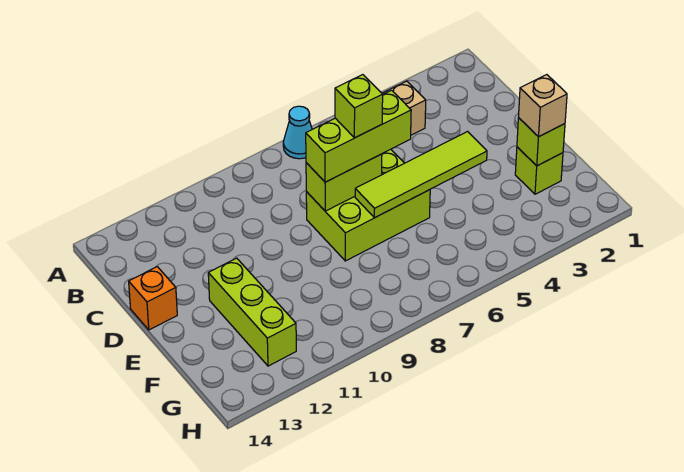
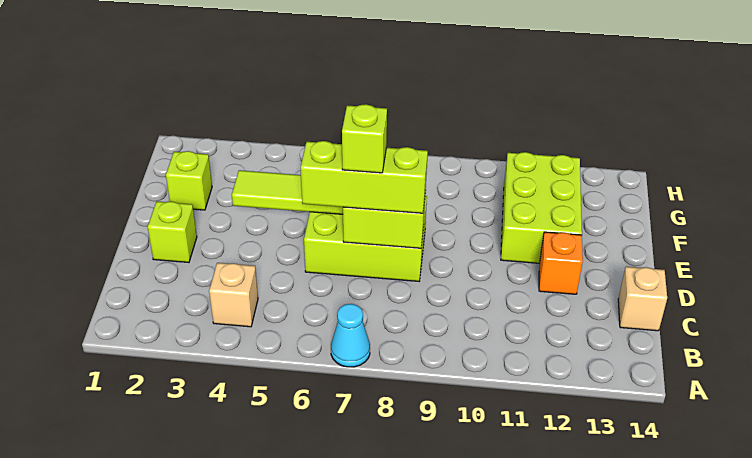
orange 1x1 brick [129,267,177,330] -> orange 1x1 brick moved to [539,232,583,294]
lime 1x3 brick [208,258,296,366] -> lime 2x3 brick [501,152,582,263]
lime 1x1 brick [517,118,565,166] -> lime 1x1 brick moved to [148,201,197,263]
tan 1x1 brick [519,75,567,137] -> tan 1x1 brick moved to [618,267,667,331]

